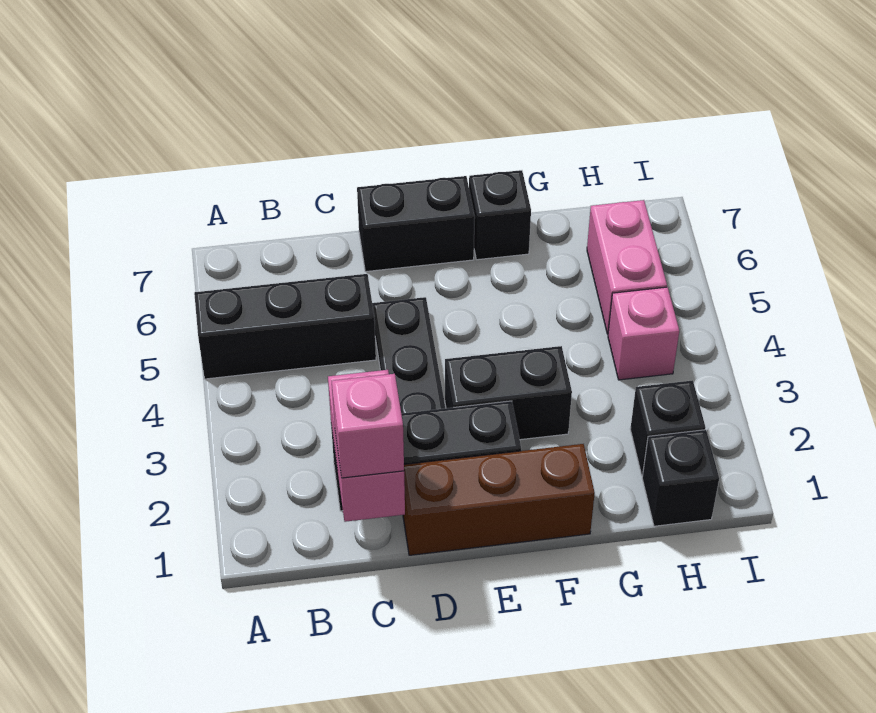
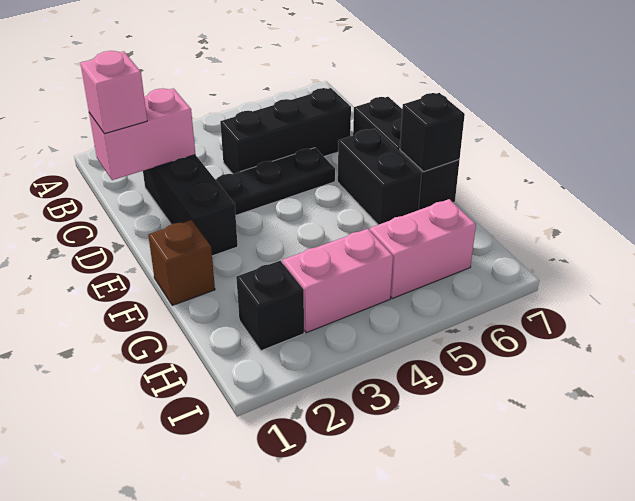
black 1x3 brick [194,274,376,379] -> black 1x3 brick turned to [220,88,351,174]
brown 1x3 brick [403,444,595,555] -> brown 1x1 brick [148,220,215,305]
black 1x2 brick [445,346,572,440] -> black 1x2 brick moved to [338,129,422,225]
black 1x1 brick [642,430,719,526] -> black 1x1 brick moved to [400,93,465,172]
pink 1x1 brick [608,287,679,380] -> pink 1x2 brick [282,229,393,333]

